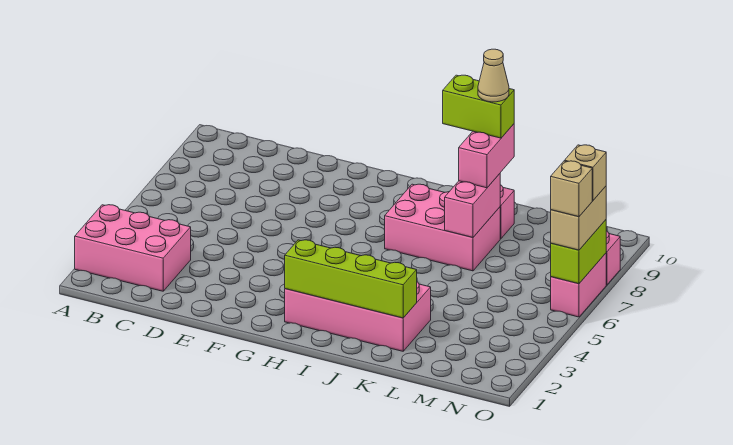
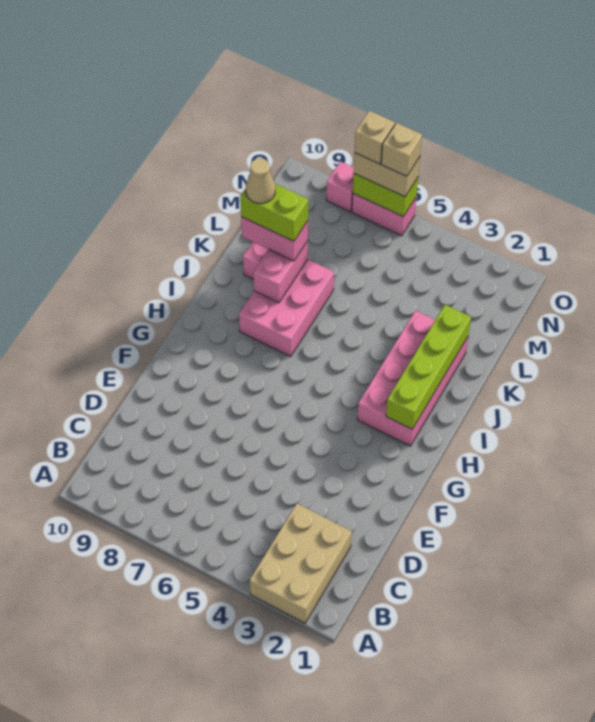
pink 2x3 brick [75,205,191,291] -> tan 2x3 brick [249,504,352,623]
lime 1x2 brick [443,75,514,138] -> lime 1x2 brick turned to [240,184,308,241]
pink 1x2 brick [445,174,500,237] -> pink 1x2 brick turned to [253,241,308,303]

